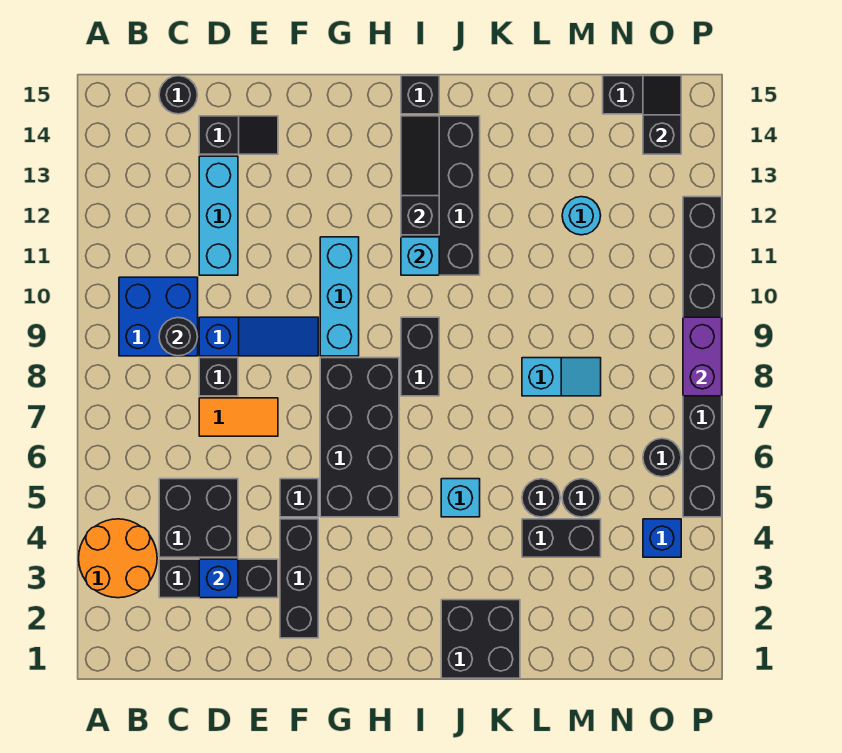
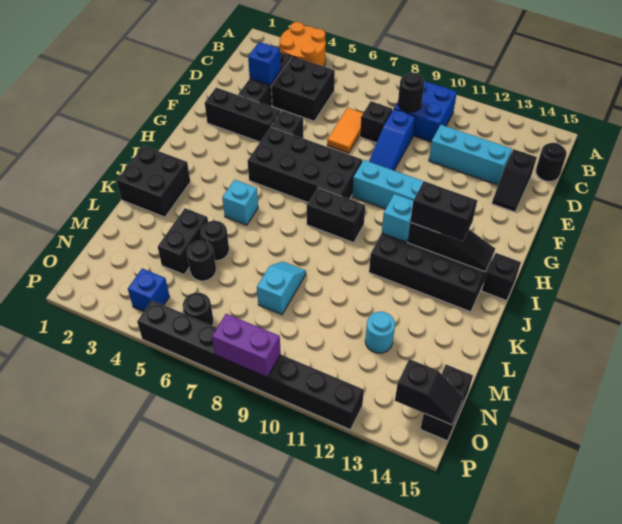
none -> black 1x2 brick [410,181,477,241]
cyan 1x2 slope [522,358,601,396] -> cyan 1x2 slope turned to [257,261,306,315]

